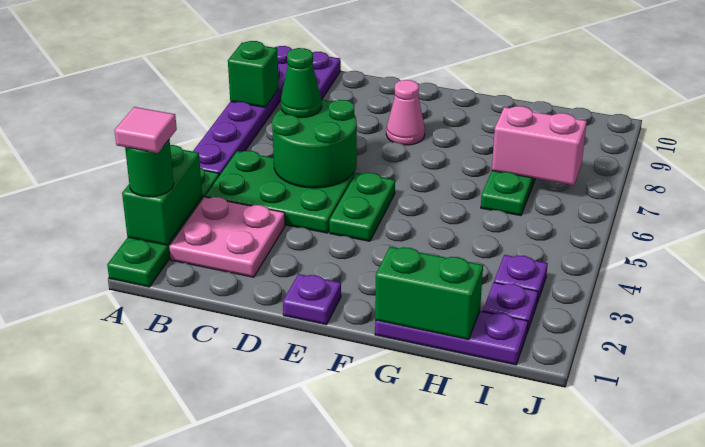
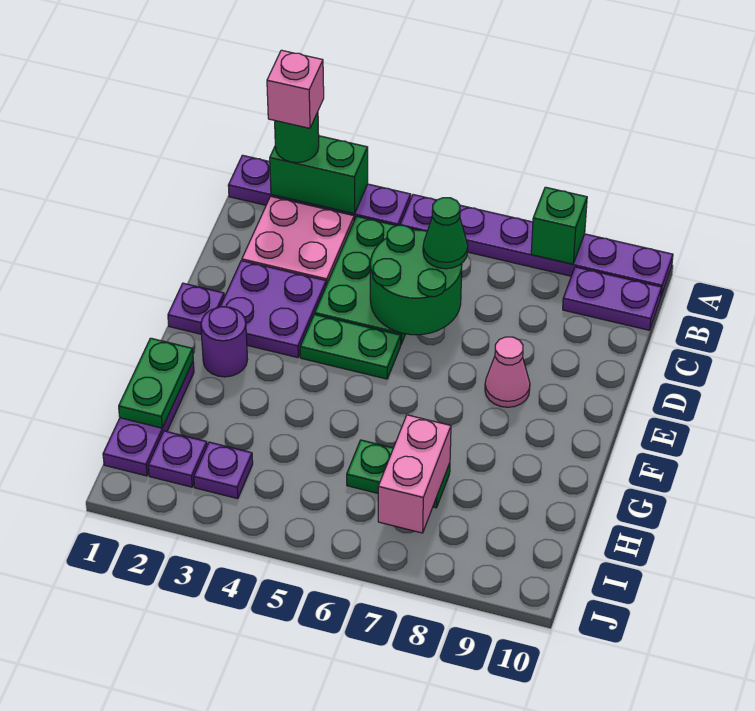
green 1x4 plate [107,167,219,287] -> purple 1x4 plate [228,155,411,226]
pink 1x1 tile [115,107,177,153] -> pink 1x1 brick [267,50,324,128]
none -> purple 2x2 plate [220,261,326,358]
none -> purple 1x1 round brick [201,307,248,377]
green 1x2 brick [375,247,483,340] -> green 1x2 plate [119,338,193,428]

